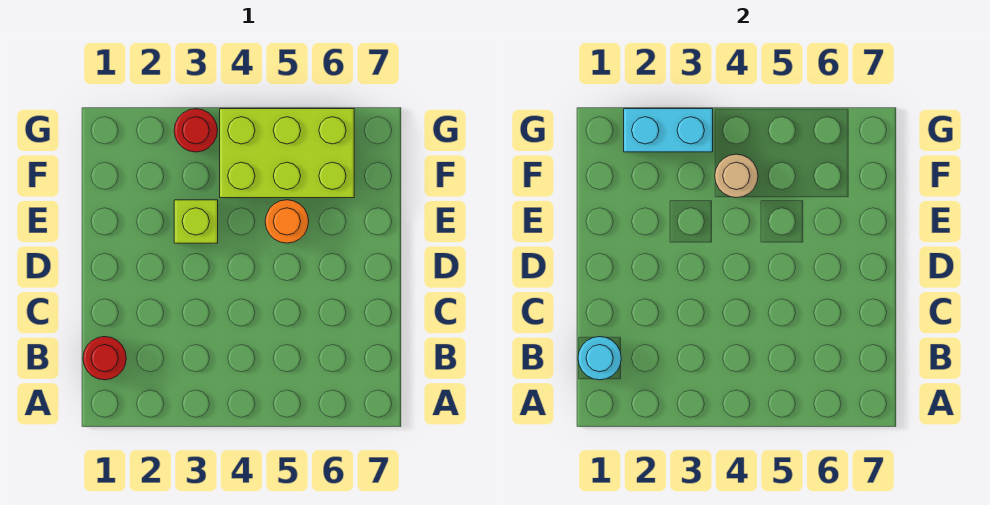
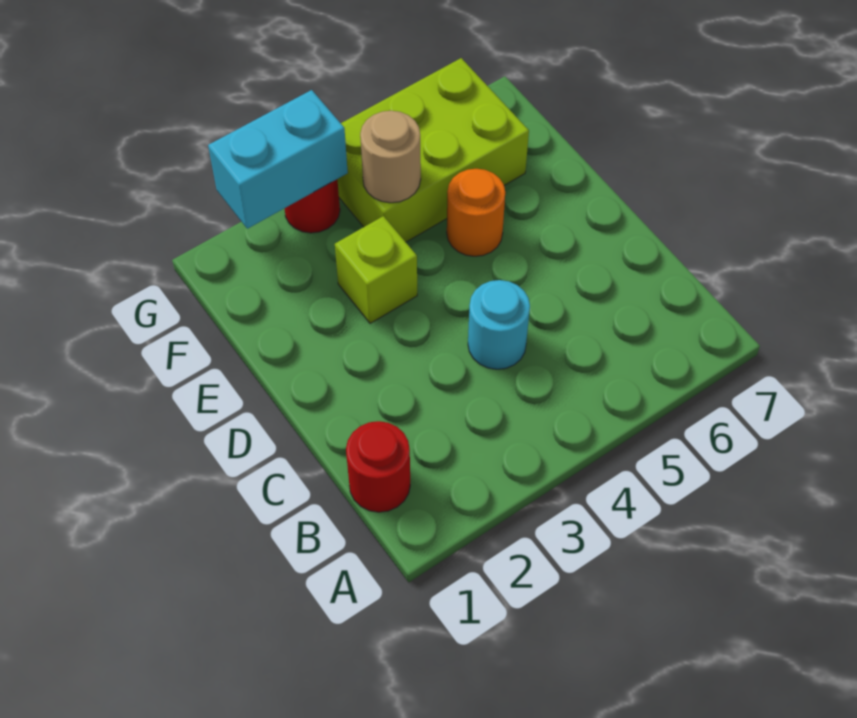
cyan 1x1 round brick [578,337,621,380] -> cyan 1x1 round brick moved to [468,280,530,369]

